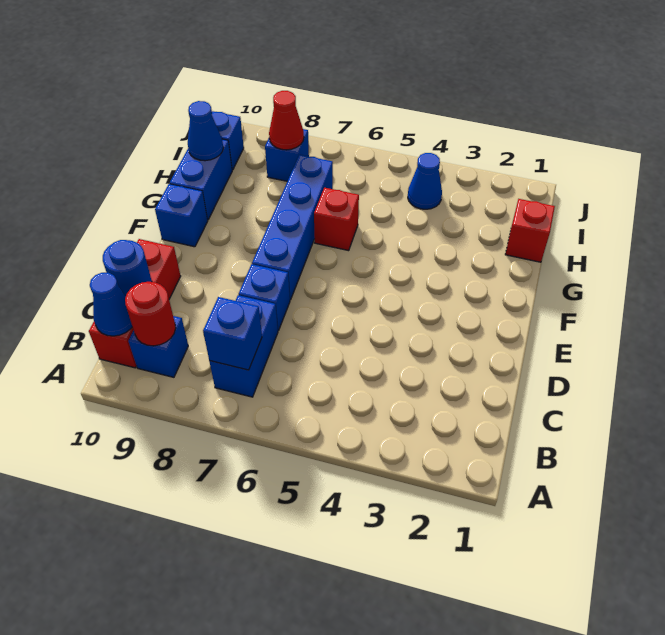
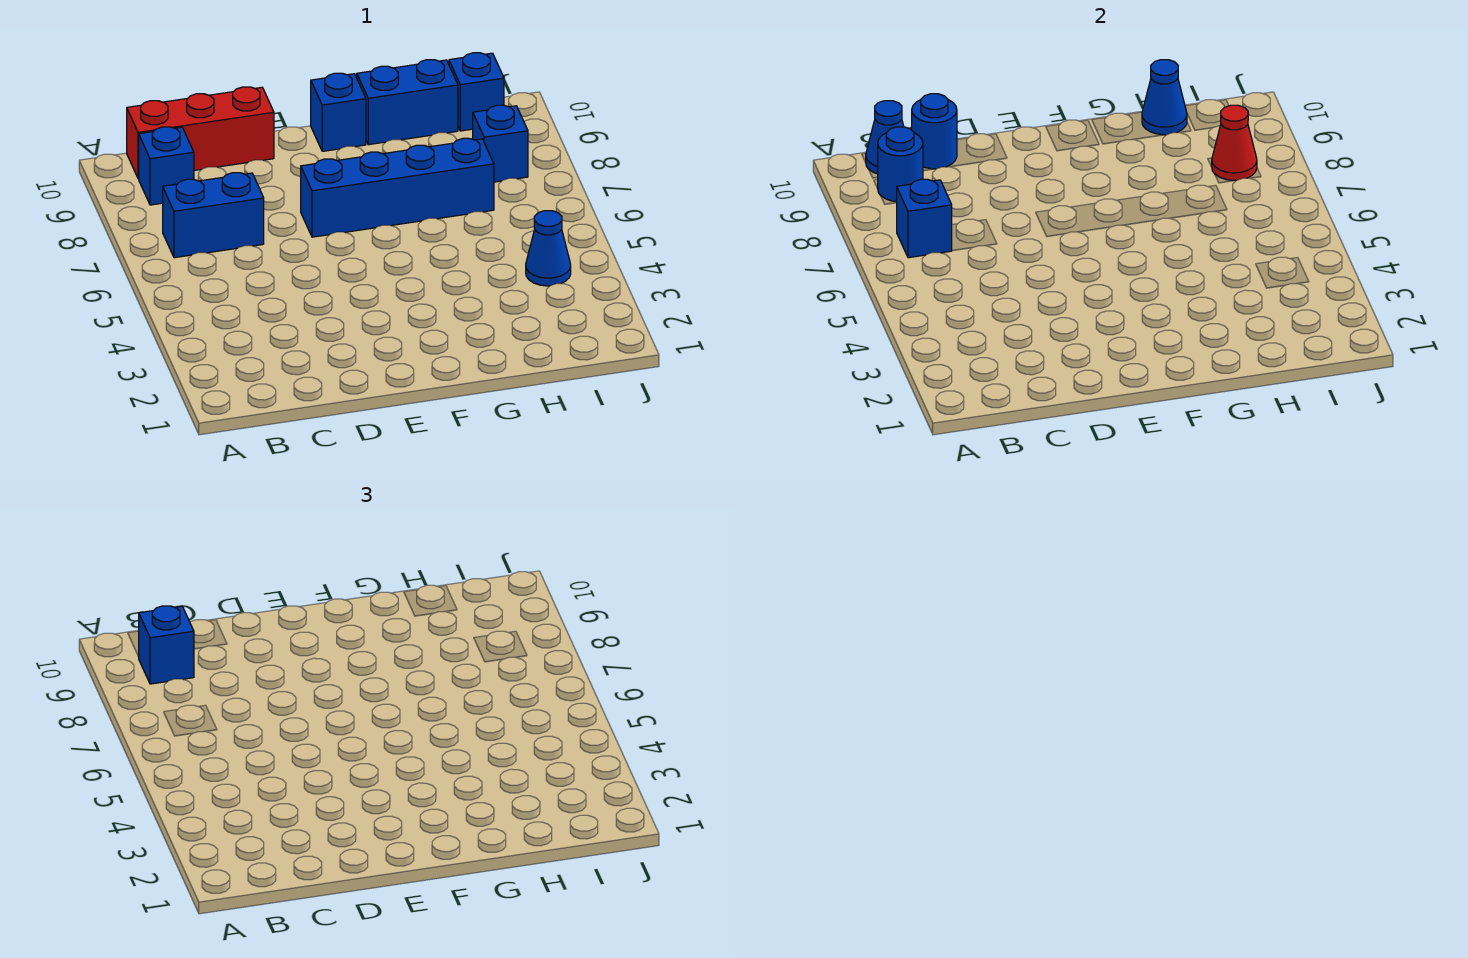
red 1x1 round brick [125,282,176,346] -> blue 1x1 round brick [877,127,923,202]
blue 1x1 brick [239,264,290,331] -> blue 1x1 brick moved to [138,606,194,684]
red 1x1 brick [314,188,359,251] -> none
red 1x1 brick [505,199,555,262] -> none

